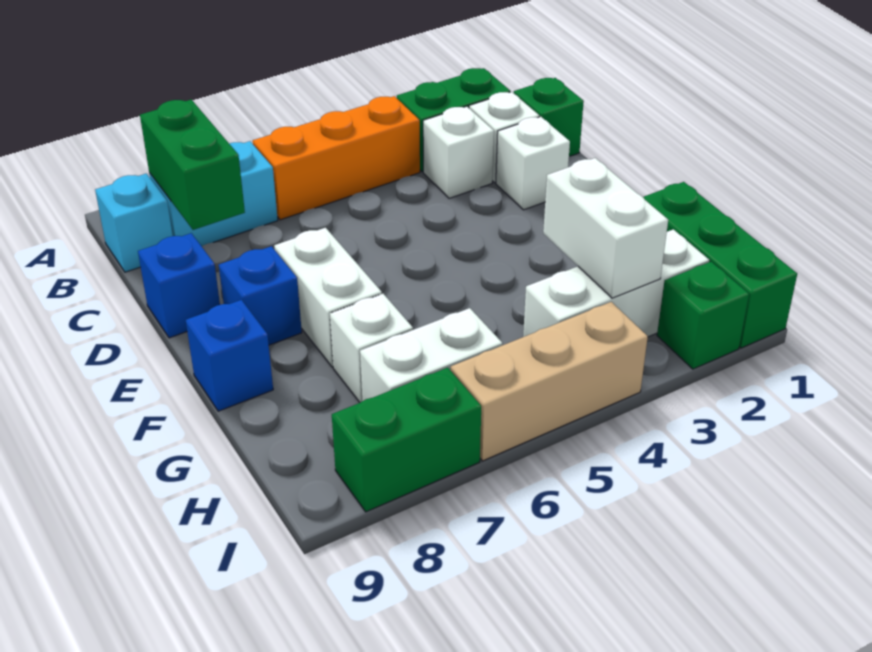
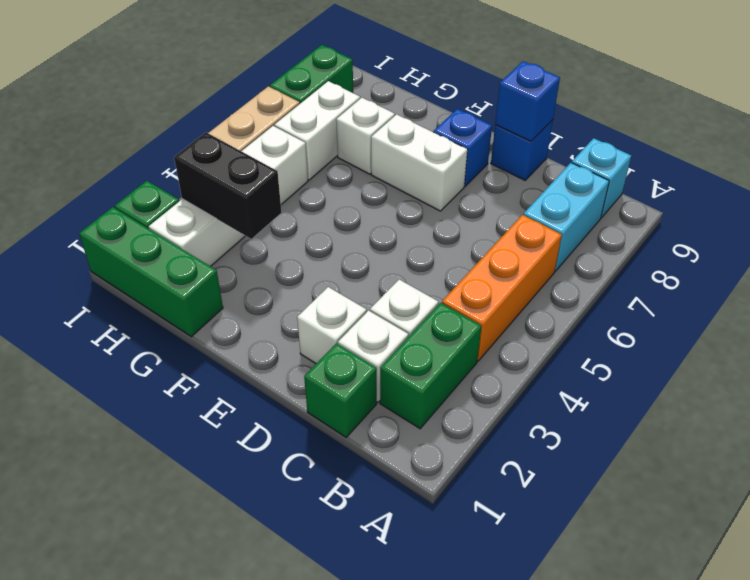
green 1x2 brick [140,100,245,230] -> none
blue 1x1 brick [186,300,273,411] -> blue 1x1 brick moved to [495,61,560,141]
white 1x2 brick [543,158,668,298] -> black 1x2 brick [174,132,282,239]
white 1x3 brick [523,229,709,337] -> white 1x4 brick [149,126,308,266]

